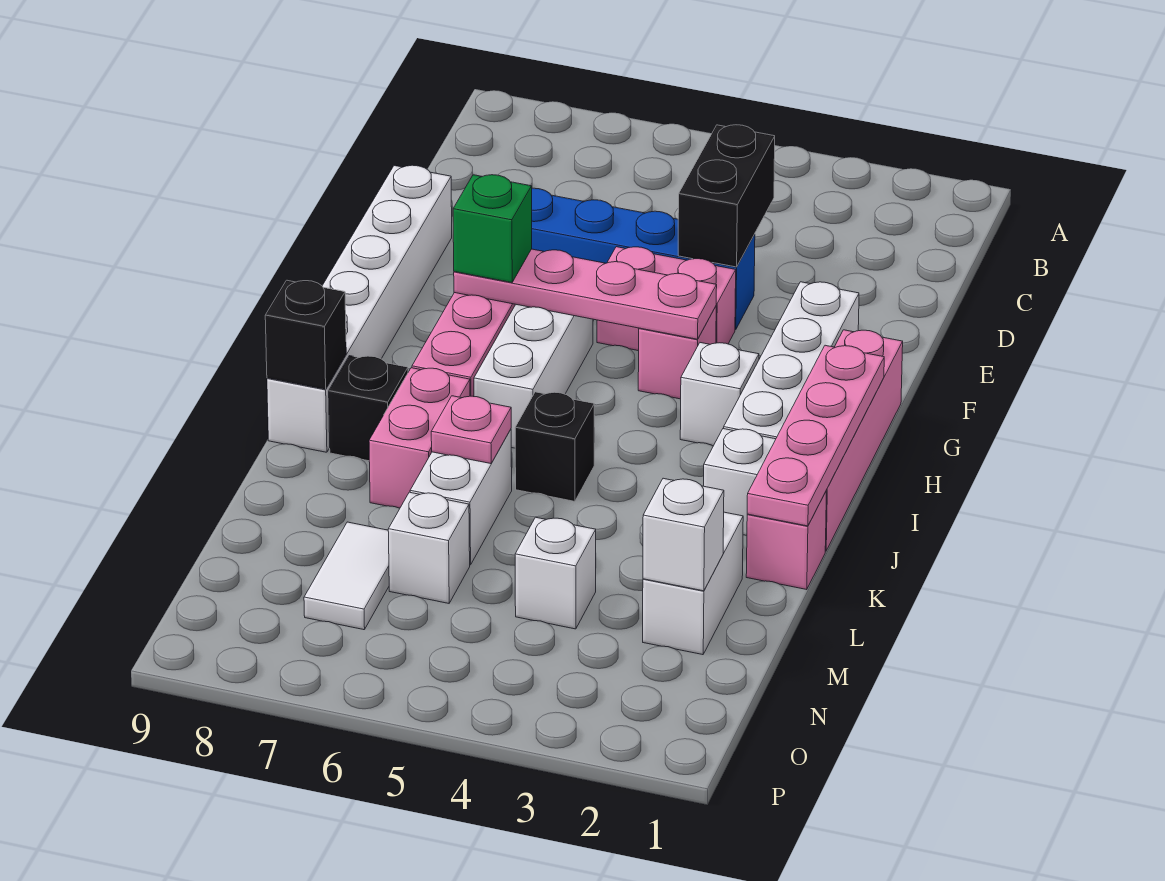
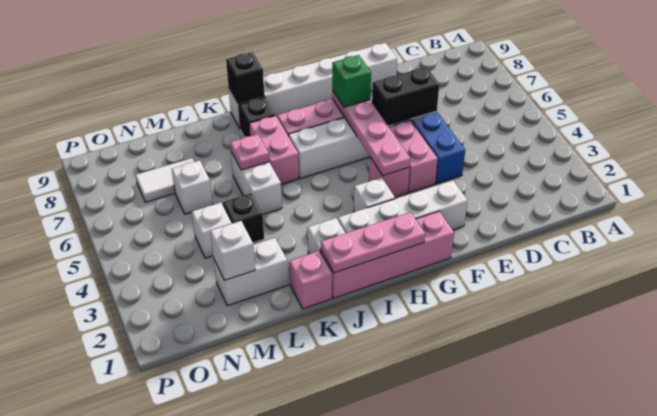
black 1x2 brick [678,125,775,267] -> black 1x2 brick moved to [372,67,439,126]
pink 1x4 plate [747,345,884,526] -> pink 1x3 plate [321,212,425,273]
black 1x1 brick [515,392,594,501] -> black 1x1 brick moved to [223,193,264,243]
pink 1x2 brick [369,368,470,508] -> pink 1x2 brick turned to [249,115,299,184]
white 1x2 brick [410,430,512,565] -> white 1x2 brick turned to [231,152,282,214]

